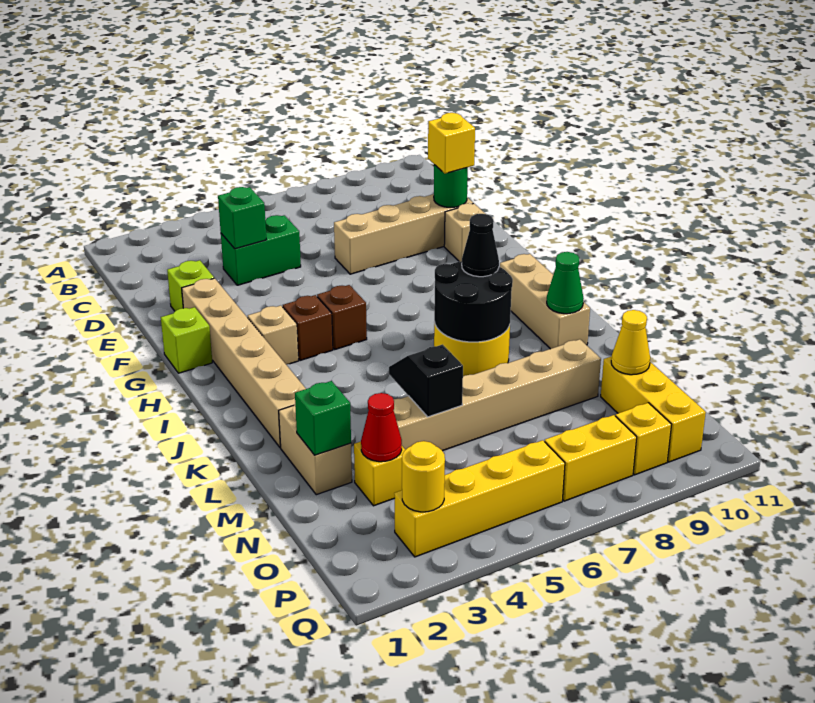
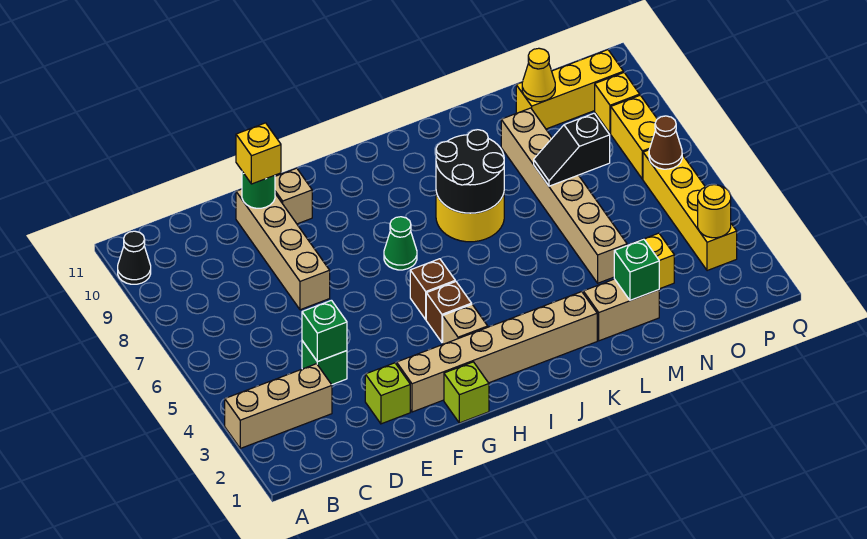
green 1x2 brick [221,215,301,285] -> green 1x1 brick [302,341,347,385]
tan 1x3 brick [500,254,590,349] -> tan 1x3 brick moved to [225,364,332,448]
black 1x1 cone [462,214,499,277] -> black 1x1 cone moved to [118,231,151,284]
green 1x1 cone [547,252,584,314] -> green 1x1 cone moved to [384,217,417,270]
black 1x2 slope [389,344,463,417] -> black 1x2 slope moved to [534,113,610,186]
red 1x1 cone [361,393,402,462] -> none
none -> brown 1x1 cone [649,116,682,169]

